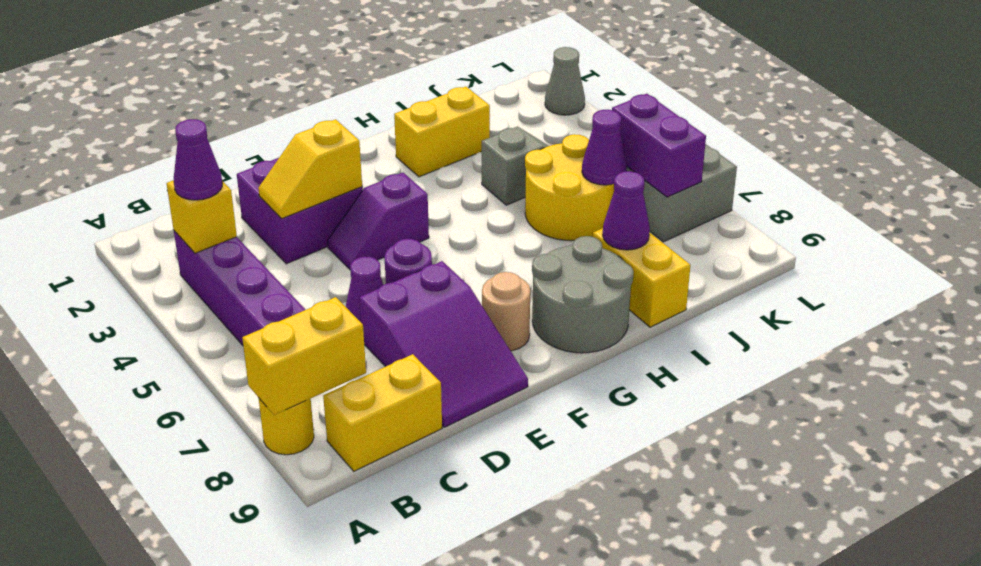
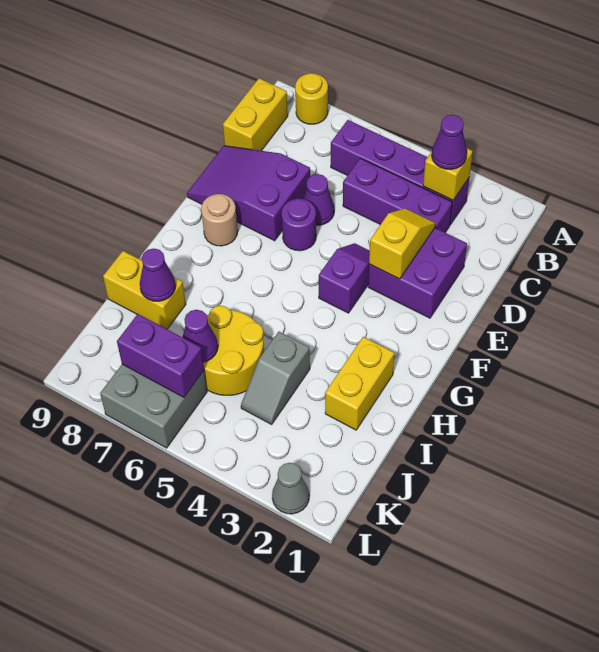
yellow 1x2 brick [242,297,366,415] -> none
none -> purple 1x3 brick [343,158,452,232]
grey 2x2 round brick [532,236,634,353] -> none

